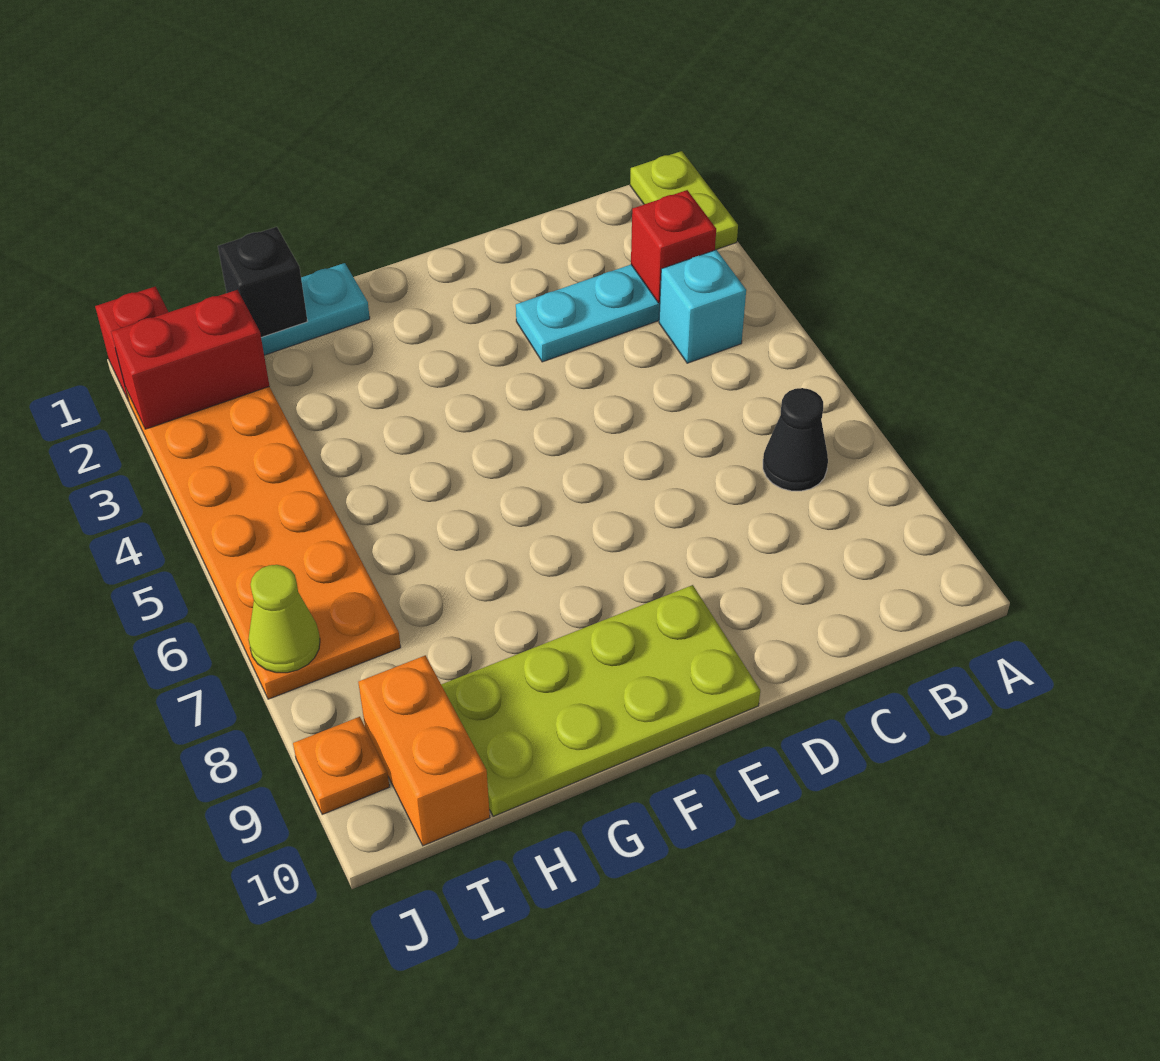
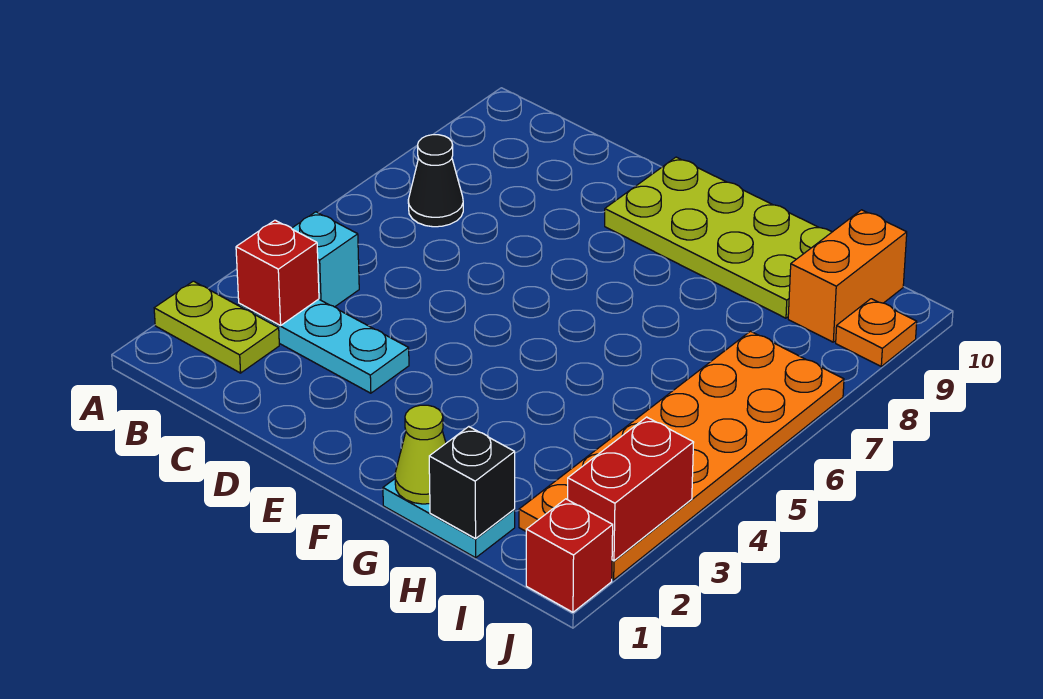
lime 1x2 plate [630,151,738,250] -> lime 1x2 plate turned to [154,281,279,373]
red 1x2 brick [111,290,269,429] -> red 1x2 brick turned to [568,417,694,561]
lime 1x1 cone [248,565,320,673] -> lime 1x1 cone moved to [395,405,446,504]

